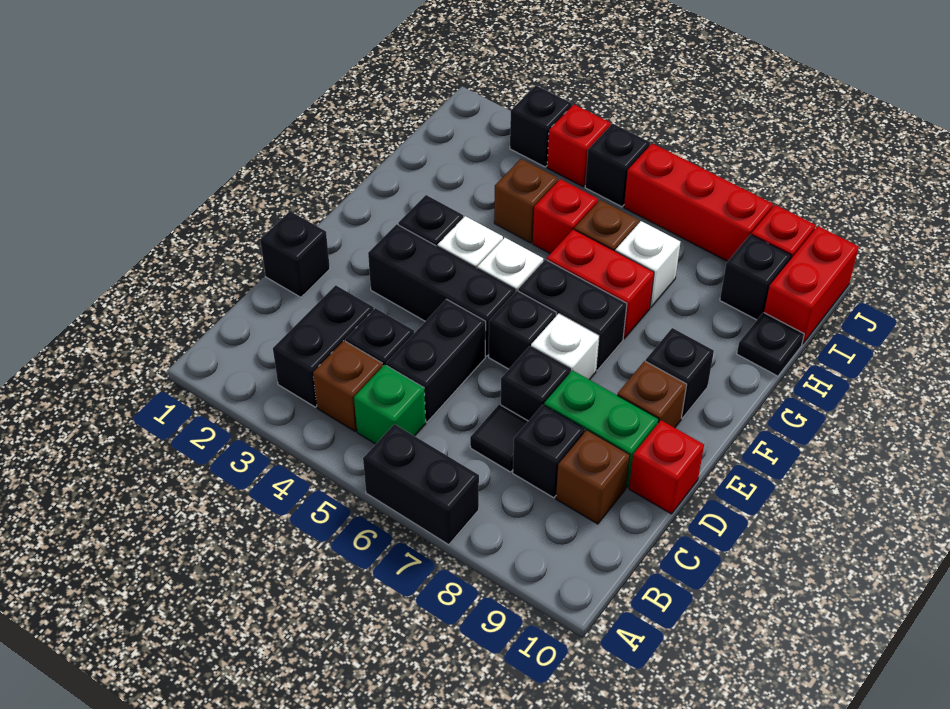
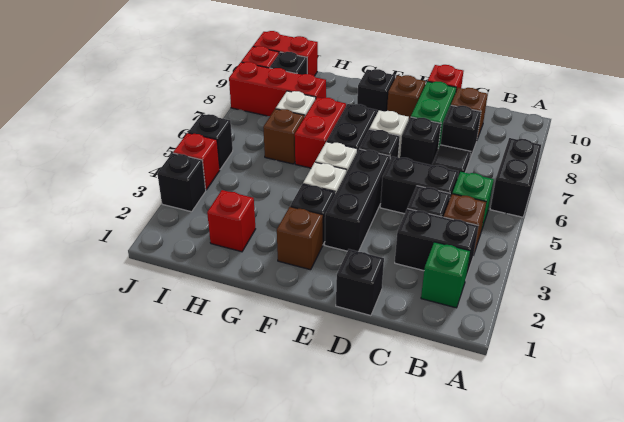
none -> green 1x1 brick [421,242,470,308]
brown 1x1 brick [494,159,558,243] -> brown 1x1 brick moved to [277,207,323,270]
red 1x1 brick [533,179,598,254] -> red 1x1 brick moved to [207,190,255,252]
black 1x1 plate [737,312,804,376] -> none
red 1x3 brick [624,143,773,262] -> red 1x3 brick turned to [229,62,326,116]

